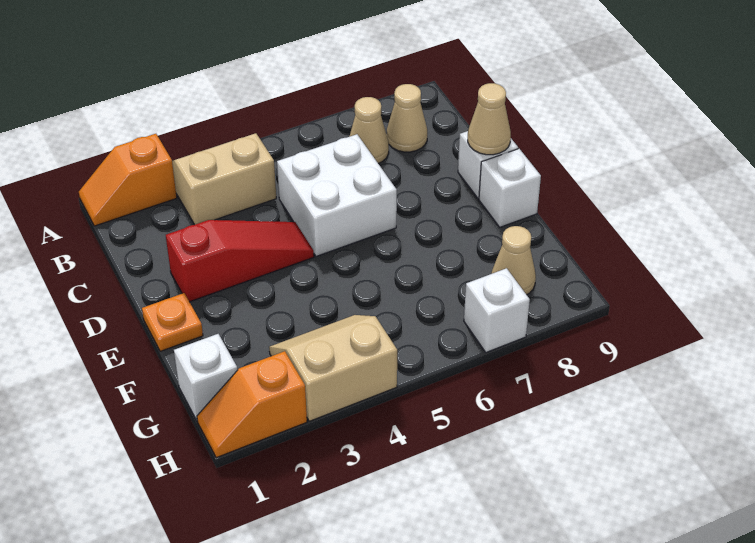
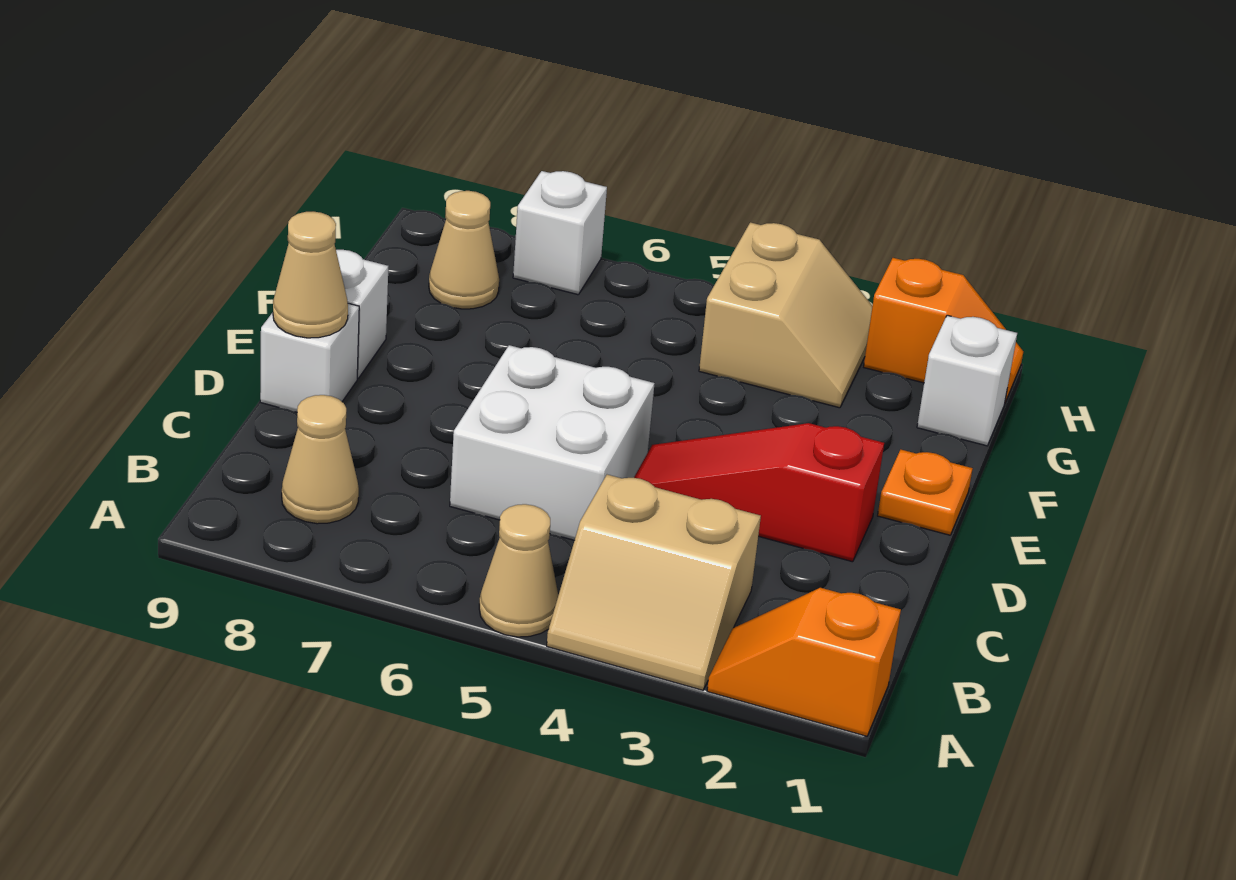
orange 1x2 slope [79,134,177,226] -> orange 1x2 slope turned to [707,588,901,736]
tan 1x1 cone [349,97,389,164] -> tan 1x1 cone moved to [479,504,558,637]
tan 2x2 slope [269,315,397,421] -> tan 2x2 slope turned to [699,222,872,408]

